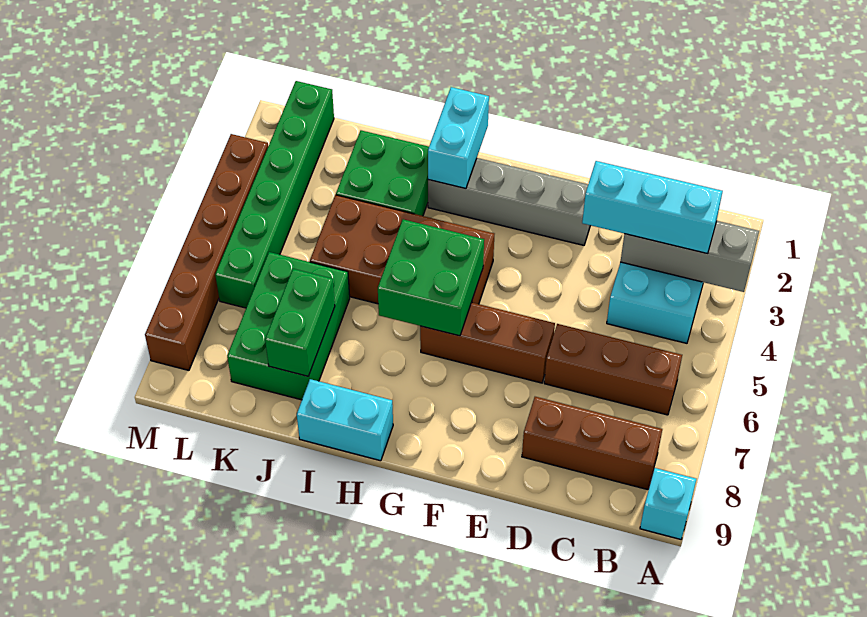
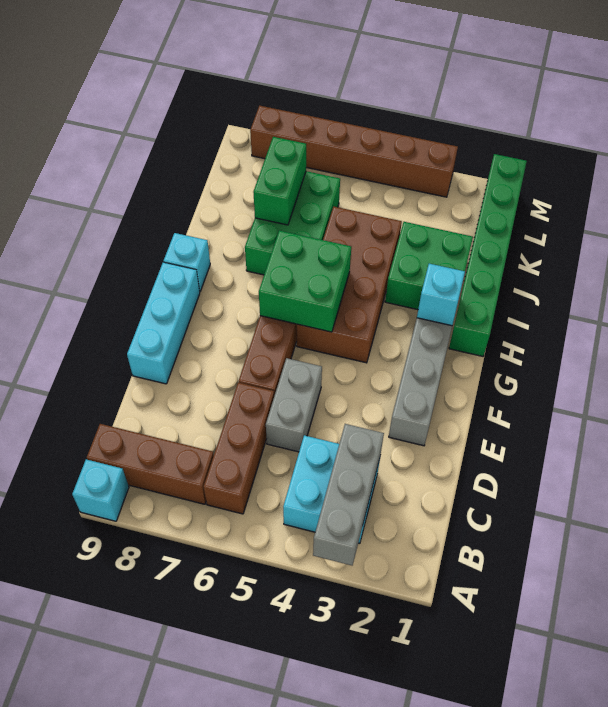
cyan 1x3 brick [582,161,723,254] -> cyan 1x3 brick moved to [127,262,200,384]
brown 1x3 brick [522,397,662,490] -> brown 1x3 brick turned to [87,424,214,504]
none -> grey 1x2 brick [266,358,322,452]
cyan 1x2 brick [428,87,489,189] -> cyan 1x1 brick [417,264,465,326]
cyan 1x2 brick [297,379,393,461] -> cyan 1x1 brick [164,233,210,291]
green 2x3 brick [227,252,350,400] -> green 2x3 brick turned to [245,171,340,275]
green 1x2 brick [265,269,335,376] -> green 1x2 brick turned to [253,137,306,225]
green 1x6 brick [215,81,334,308] -> green 1x6 brick turned to [449,154,527,356]

